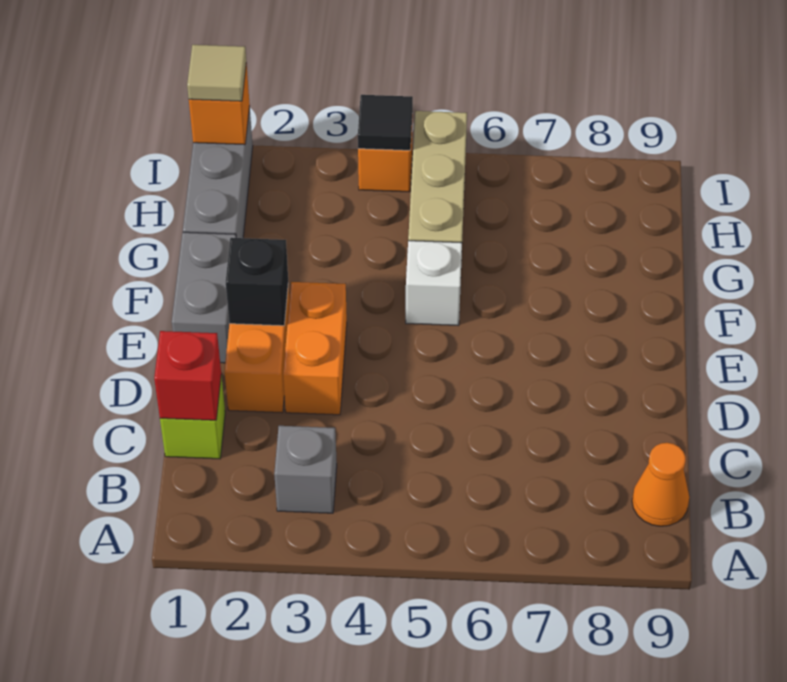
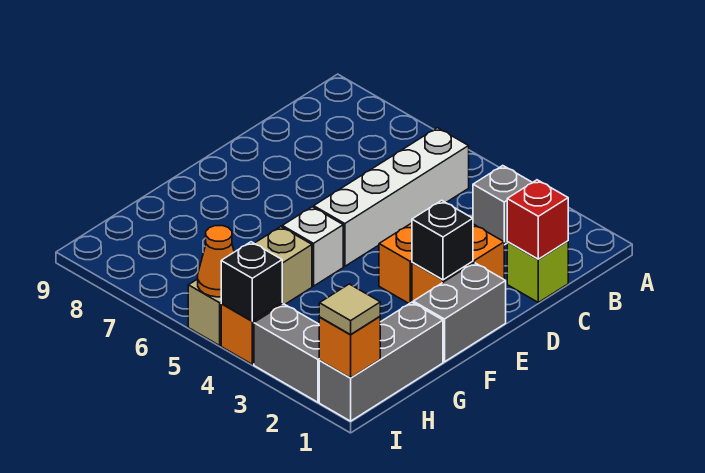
none -> white 1x4 brick [314,128,469,266]
orange 1x1 cone [632,443,689,526] -> orange 1x1 cone moved to [198,226,234,297]
none -> grey 1x2 brick [254,304,320,402]
black 1x1 tile [358,95,413,150] -> black 1x1 brick [221,242,282,321]

